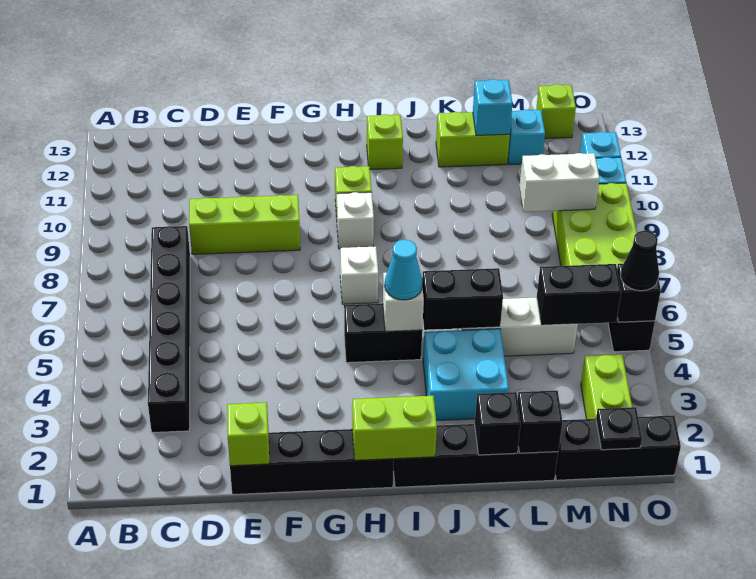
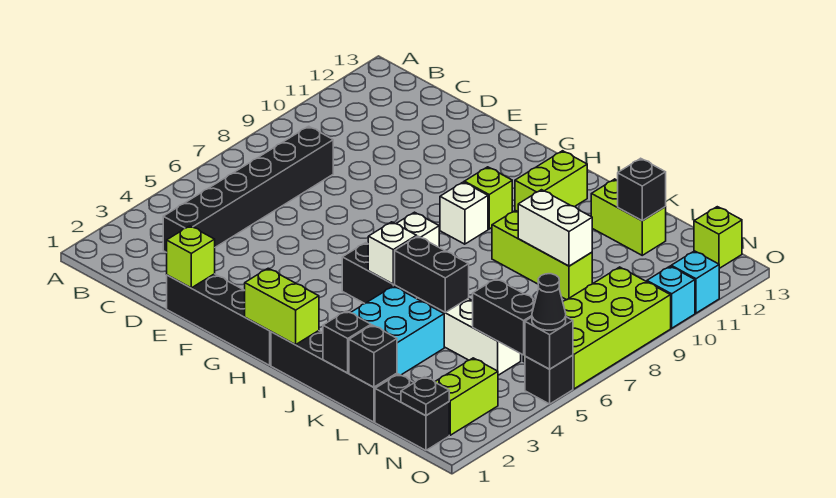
lime 1x3 brick [189,195,300,254] -> lime 1x3 brick moved to [492,210,592,300]
cyan 1x1 cone [385,240,423,300] -> none
lime 1x1 brick [367,114,403,169] -> lime 1x2 brick [515,151,587,211]
cyan 1x1 brick [473,79,512,136] -> black 1x1 brick [618,158,666,221]
black 1x3 brick [555,415,681,480] -> black 1x2 brick [375,374,449,450]
white 1x2 brick [520,153,600,212] -> white 1x2 brick moved to [518,190,592,266]
cyan 1x1 brick [508,109,545,165] -> none

